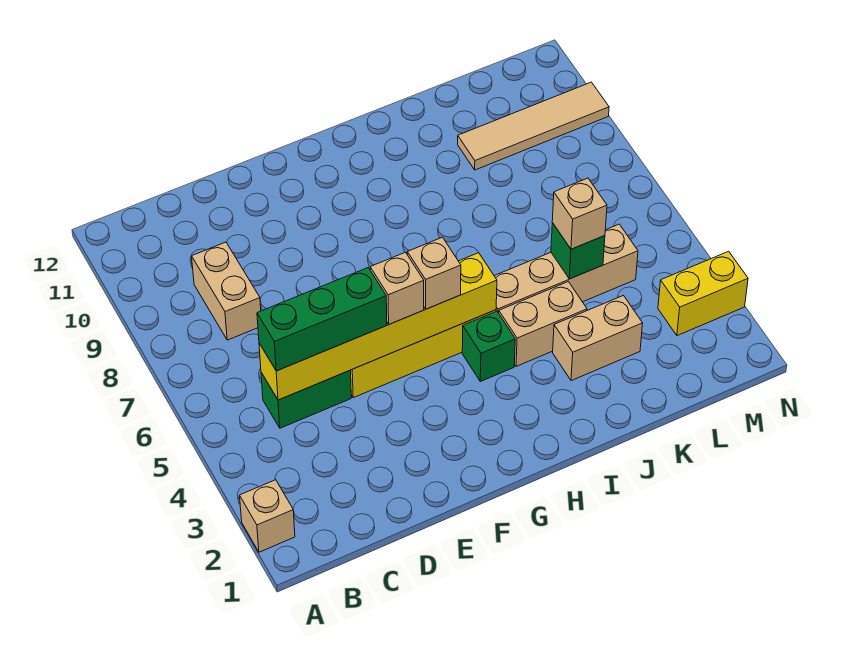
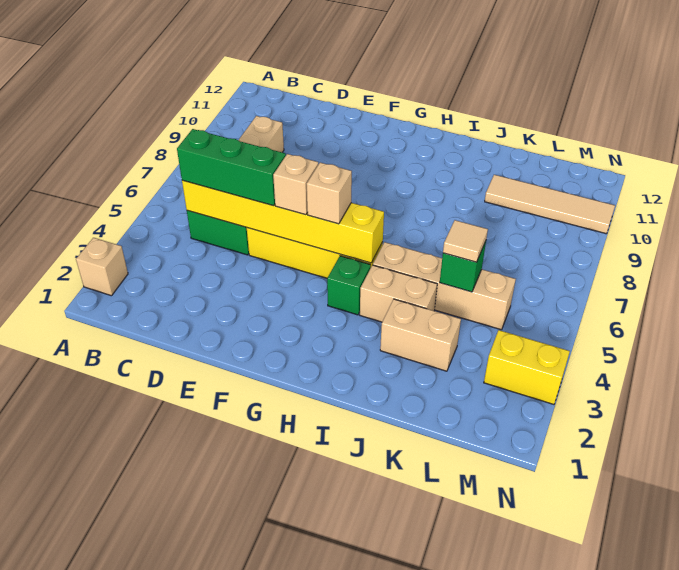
tan 1x1 brick [552,178,607,249] -> tan 1x1 tile [443,220,488,262]

